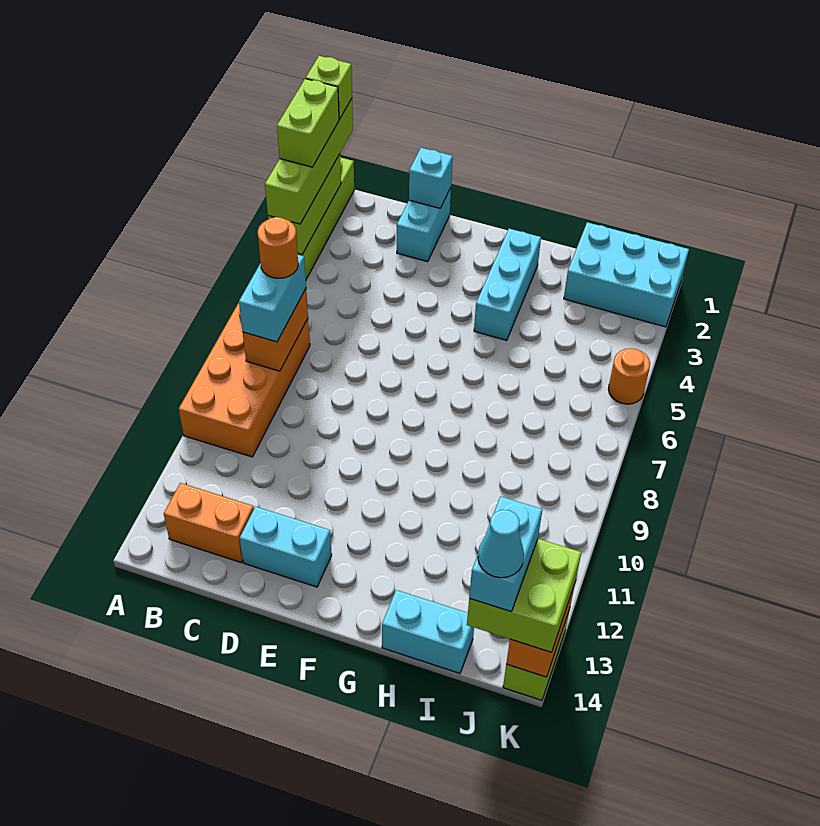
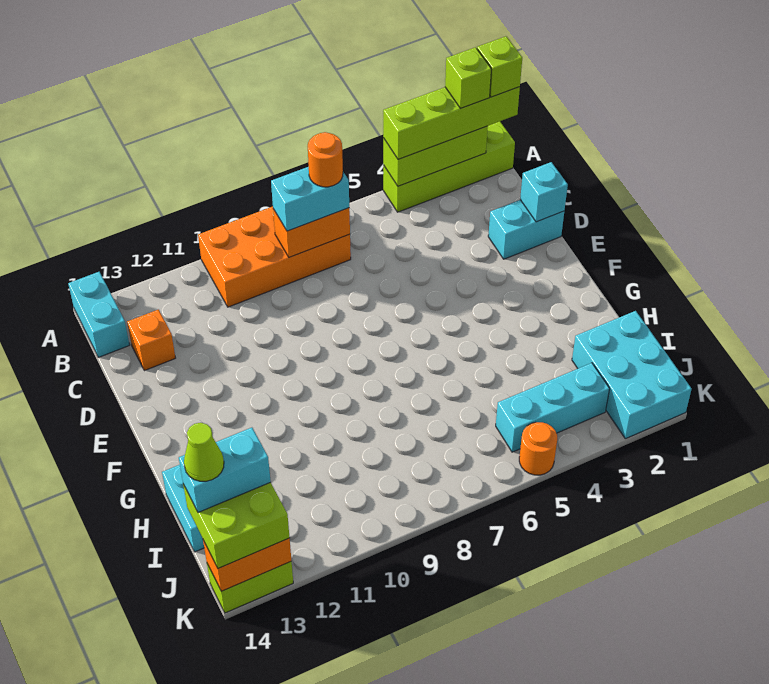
lime 1x2 brick [277,79,339,167] -> lime 1x1 brick [445,47,491,109]
orange 1x2 brick [164,483,254,563] -> orange 1x1 brick [127,310,175,371]
cyan 1x2 brick [240,507,332,587] -> cyan 1x2 brick moved to [68,272,129,357]
cyan 1x3 brick [474,229,541,340] -> cyan 1x3 brick moved to [496,363,610,452]
cyan 1x1 cone [478,510,524,578] -> lime 1x1 cone [184,423,224,481]

